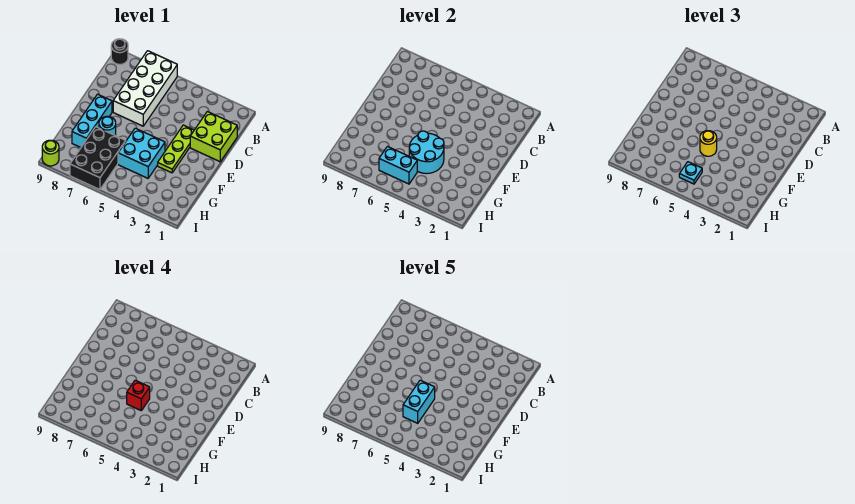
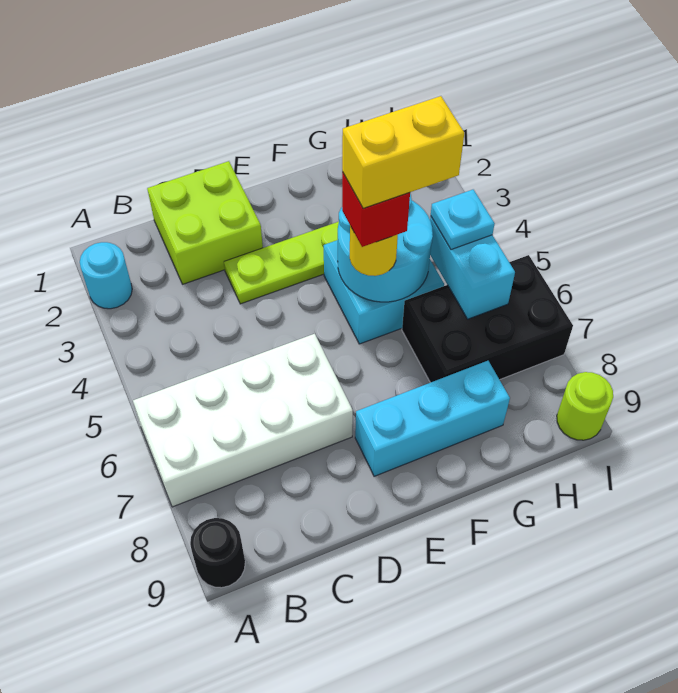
cyan 1x2 brick [403,380,435,423] -> yellow 1x2 brick [342,96,464,209]
cyan 1x1 round brick [99,116,116,136] -> cyan 1x1 round brick moved to [80,242,132,309]

